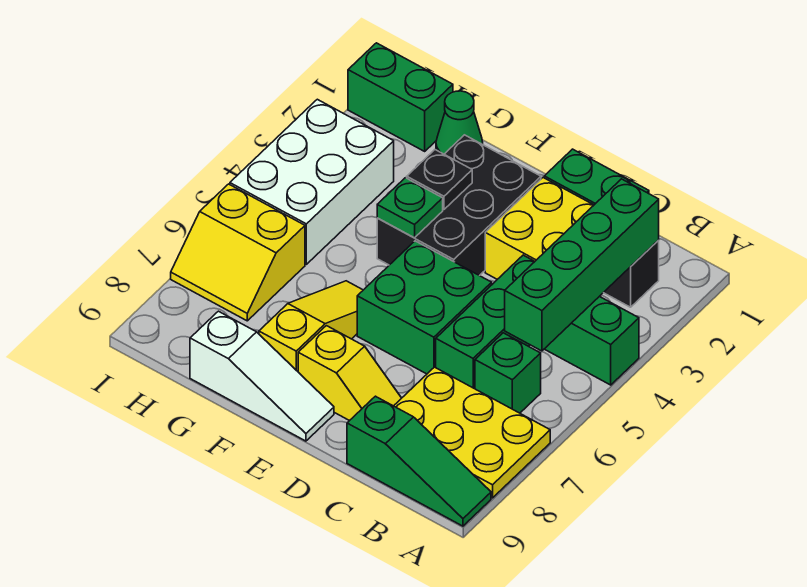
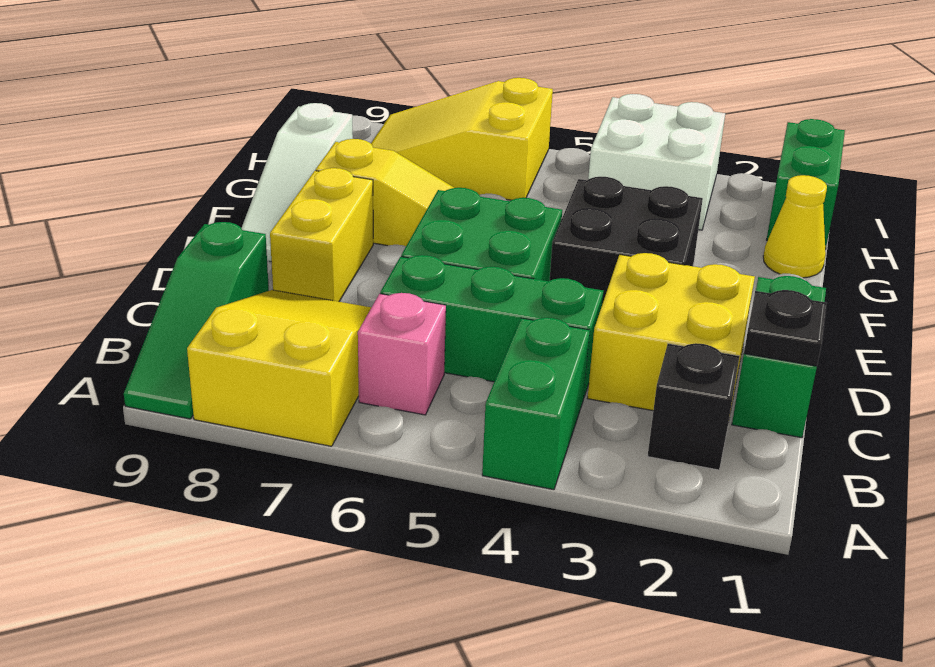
yellow 2x3 plate [394,367,550,498] -> yellow 2x3 slope [187,290,371,446]
green 1x4 brick [505,179,659,351] -> none
green 1x1 brick [475,333,541,413] -> pink 1x1 brick [358,293,446,415]
yellow 1x2 slope [298,326,401,421] -> yellow 1x2 brick [270,168,373,302]
black 2x3 brick [377,135,541,276] -> black 2x2 brick [550,177,703,304]
black 1x1 plate [407,150,472,209] -> black 1x1 plate moved to [744,290,826,366]
green 1x1 plate [377,178,443,238] -> none
green 1x1 cone [436,91,483,154] -> yellow 1x1 cone [763,175,827,278]
white 2x3 brick [230,99,394,264] -> white 2x2 brick [588,94,725,230]
yellow 2x2 slope [171,184,305,321] -> yellow 2x3 slope [371,78,553,200]

